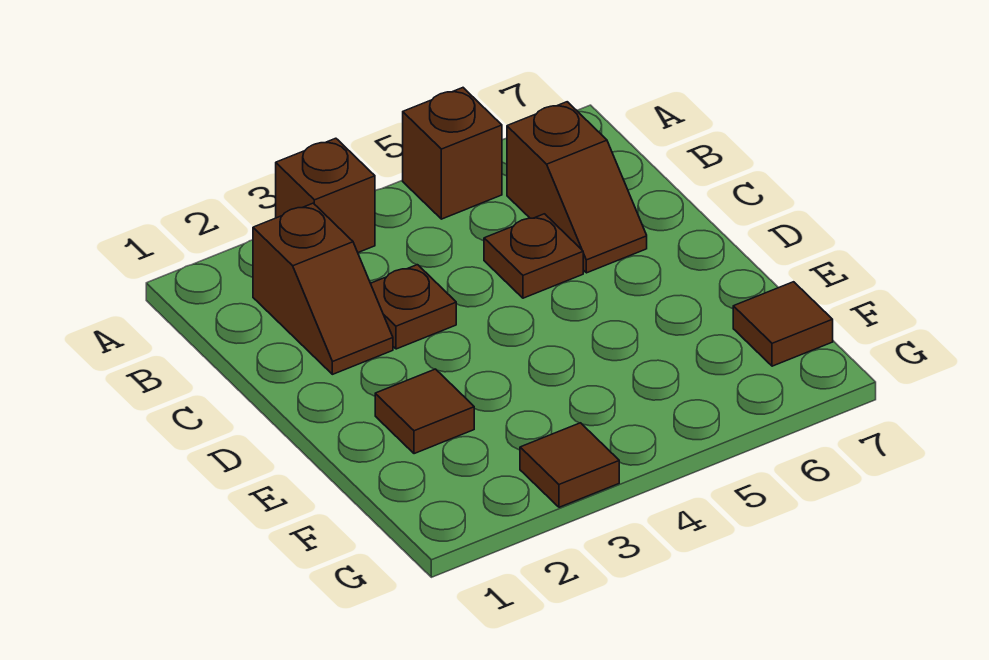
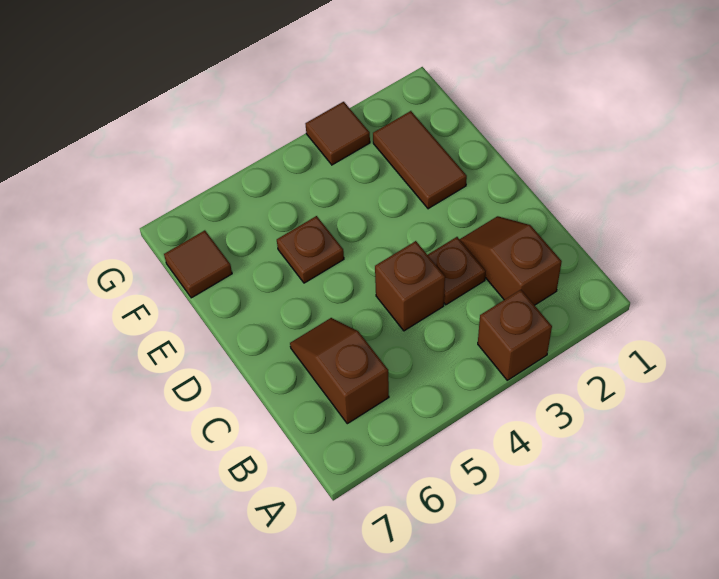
brown 1x1 brick [403,88,502,219] -> brown 1x1 brick moved to [375,241,445,331]
brown 1x1 plate [484,214,583,298] -> brown 1x1 plate moved to [277,216,344,283]
brown 1x1 tile [375,369,474,454] -> brown 1x2 tile [373,111,467,209]

